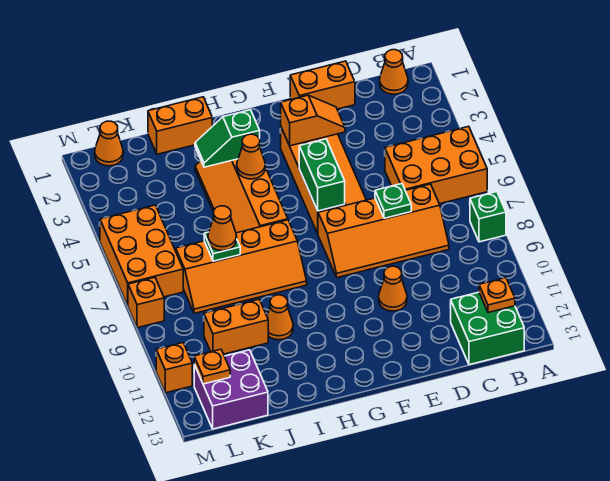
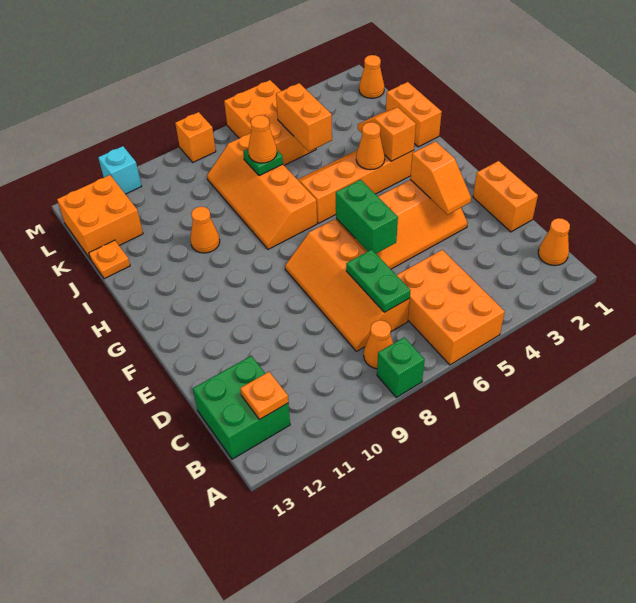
green 1x1 plate [375,184,411,218] -> green 1x2 plate [346,249,411,312]
orange 1x1 cone [379,266,407,311] -> orange 1x1 cone moved to [364,320,393,369]
green 1x2 brick [299,139,345,211] -> green 1x2 brick turned to [336,180,398,253]
green 1x2 slope [195,110,260,167] -> orange 1x2 slope [358,108,416,161]
orange 1x2 brick [204,299,268,354] -> orange 1x2 brick moved to [276,83,332,151]
purple 2x2 brick [194,350,268,429] -> orange 2x2 brick [57,175,143,258]
orange 2x3 brick [100,205,183,305] -> orange 2x3 brick turned to [224,80,316,165]
orange 1x1 plate [194,349,230,384] -> orange 1x1 plate moved to [89,240,130,279]
orange 1x1 brick [156,343,192,393] -> cyan 1x1 brick [98,146,142,194]

